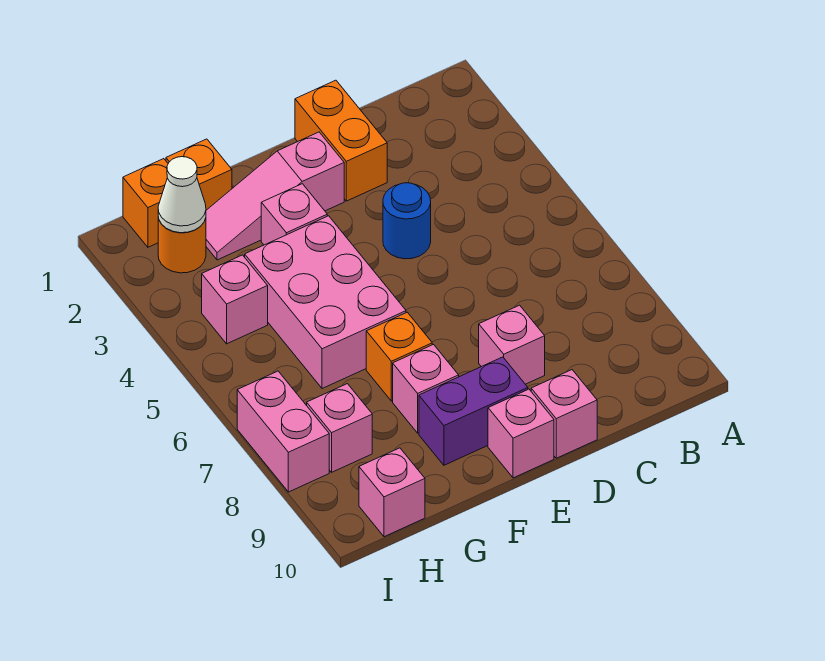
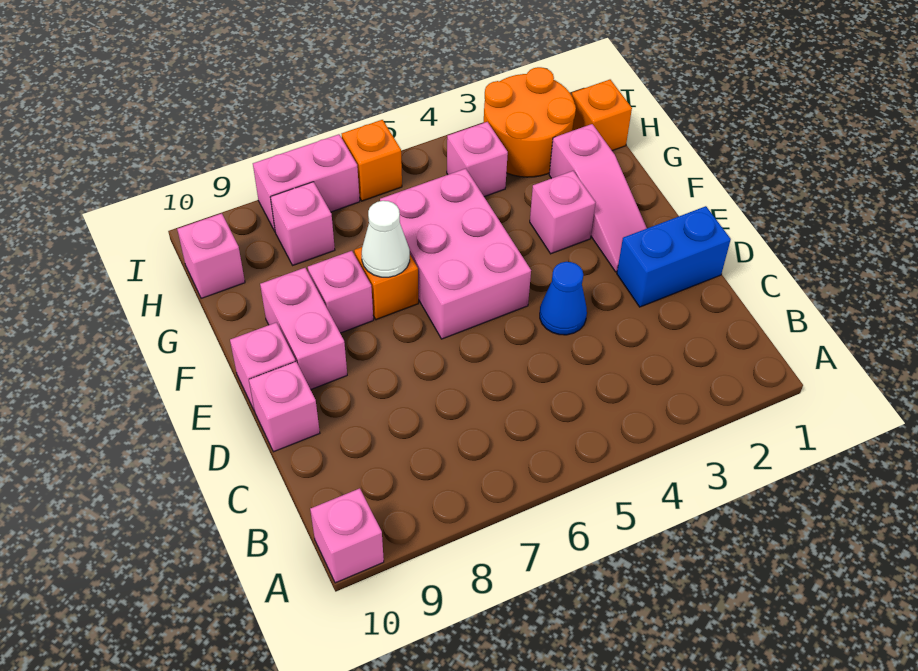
orange 1x2 brick [295,80,387,201] -> blue 1x2 brick [617,206,731,307]
blue 1x1 round brick [383,183,431,259] -> blue 1x1 cone [540,262,587,335]
pink 1x1 brick [479,305,545,384] -> pink 1x1 brick moved to [310,488,384,583]
pink 1x3 slope [206,132,344,260] -> pink 1x3 slope turned to [549,124,647,272]
purple 1x2 brick [419,357,528,465] -> pink 1x2 brick [260,268,347,390]
pink 2x3 brick [245,216,406,389] -> pink 2x3 brick turned to [380,169,531,339]
orange 1x1 brick [166,139,232,210] -> orange 1x1 brick moved to [342,120,402,201]
orange 1x1 round brick [158,217,206,273] -> orange 2x2 round brick [484,67,576,177]
white 1x1 cone [158,157,206,233] -> white 1x1 cone moved to [362,201,410,277]

